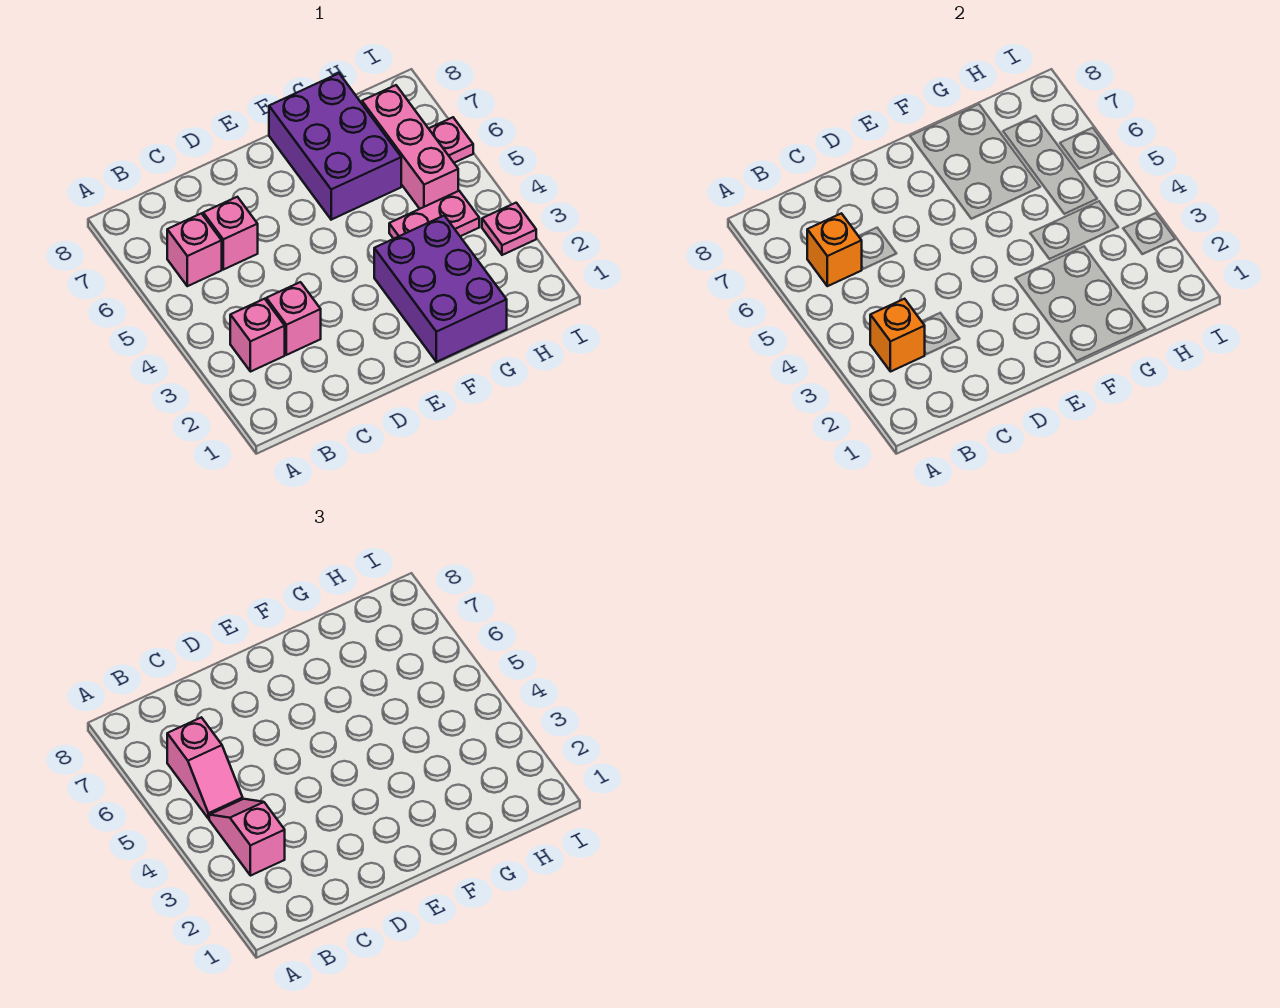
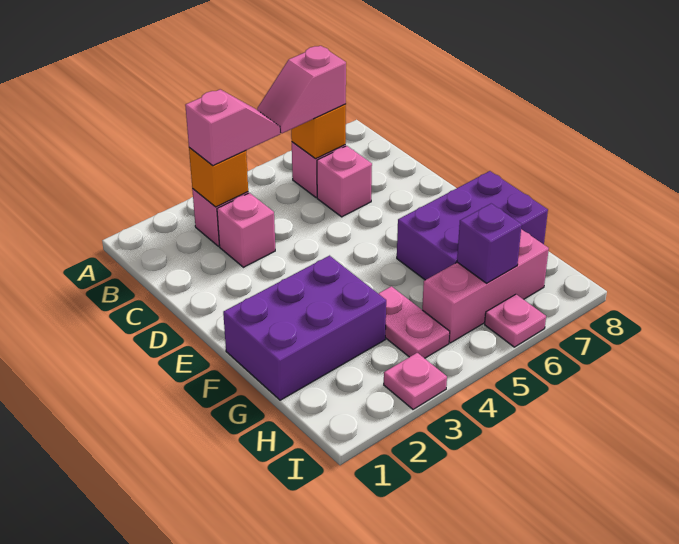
none -> purple 1x1 brick [457,204,522,283]

